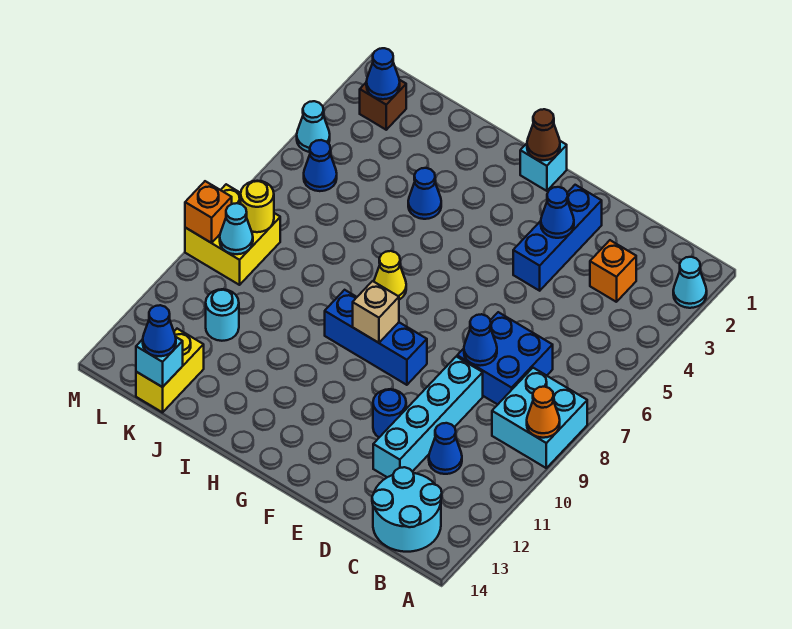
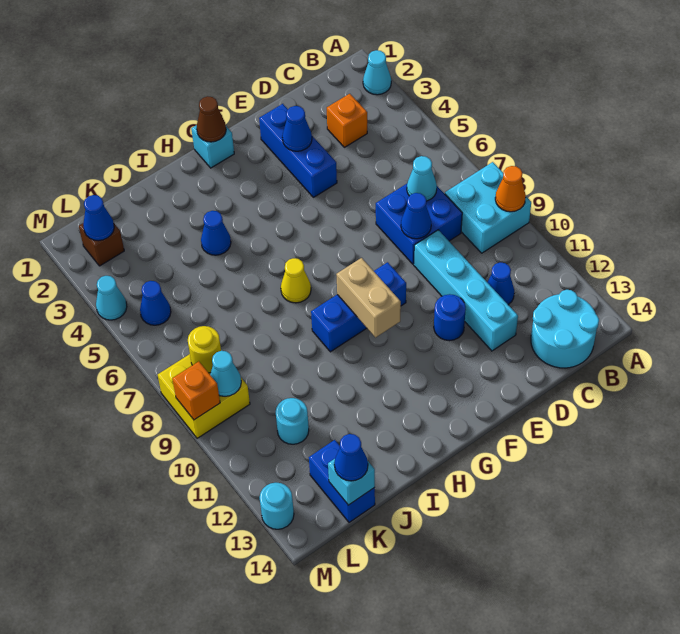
none -> cyan 1x1 cone [407,156,437,201]
tan 1x1 brick [353,281,399,343] -> tan 1x2 brick [336,258,401,338]
yellow 1x2 brick [136,329,204,412] -> blue 1x2 brick [309,440,375,522]
none -> cyan 1x1 round brick [260,483,294,529]

